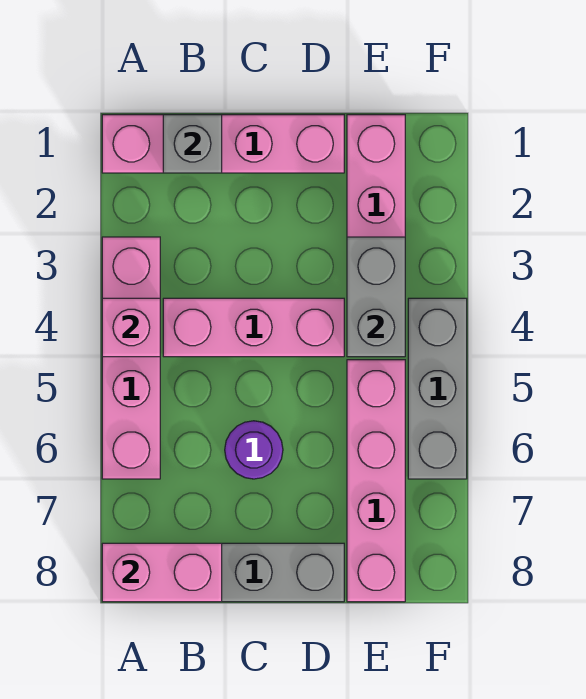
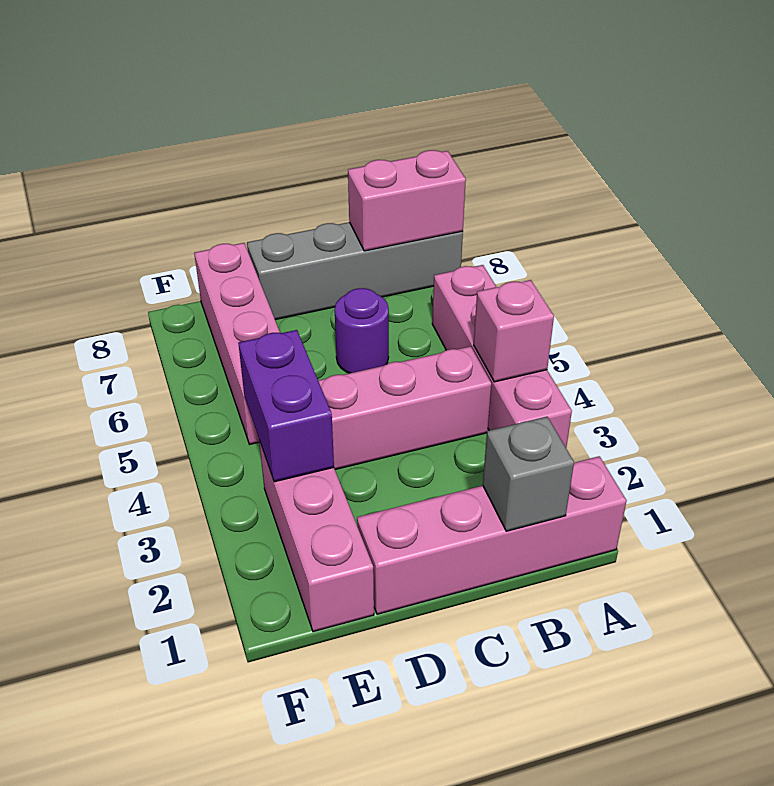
grey 1x2 brick [347,237,405,357] -> purple 1x2 brick [238,330,334,482]
grey 1x3 brick [408,298,467,479] -> none

